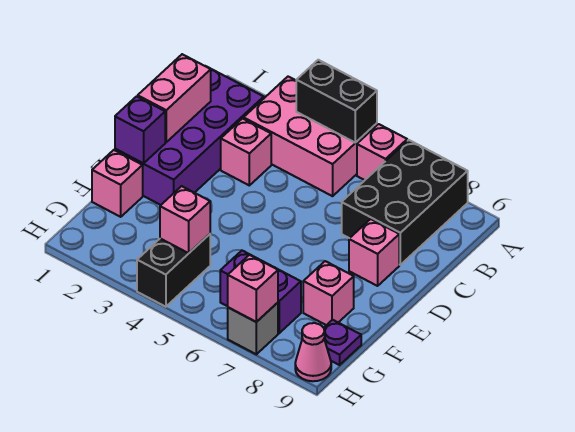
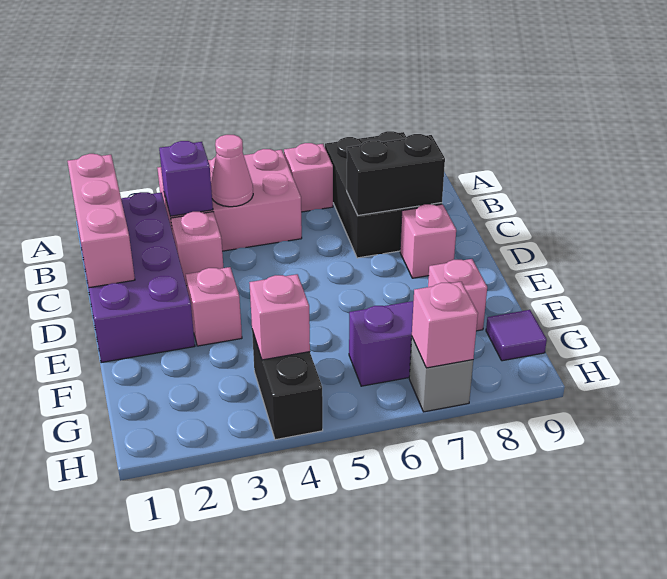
black 1x2 brick [296,60,377,143] -> black 1x2 brick moved to [347,134,445,215]
pink 1x2 brick [138,54,211,142] -> pink 1x3 brick [67,154,135,288]
purple 1x1 brick [115,96,165,163] -> purple 1x1 brick moved to [159,141,213,216]
pink 1x1 brick [92,150,143,217] -> pink 1x1 brick moved to [186,267,242,346]
purple 1x1 plate [324,320,361,365] -> purple 1x1 tile [486,310,547,361]
pink 1x1 cone [295,323,331,381] -> pink 1x1 cone moved to [211,135,253,207]

